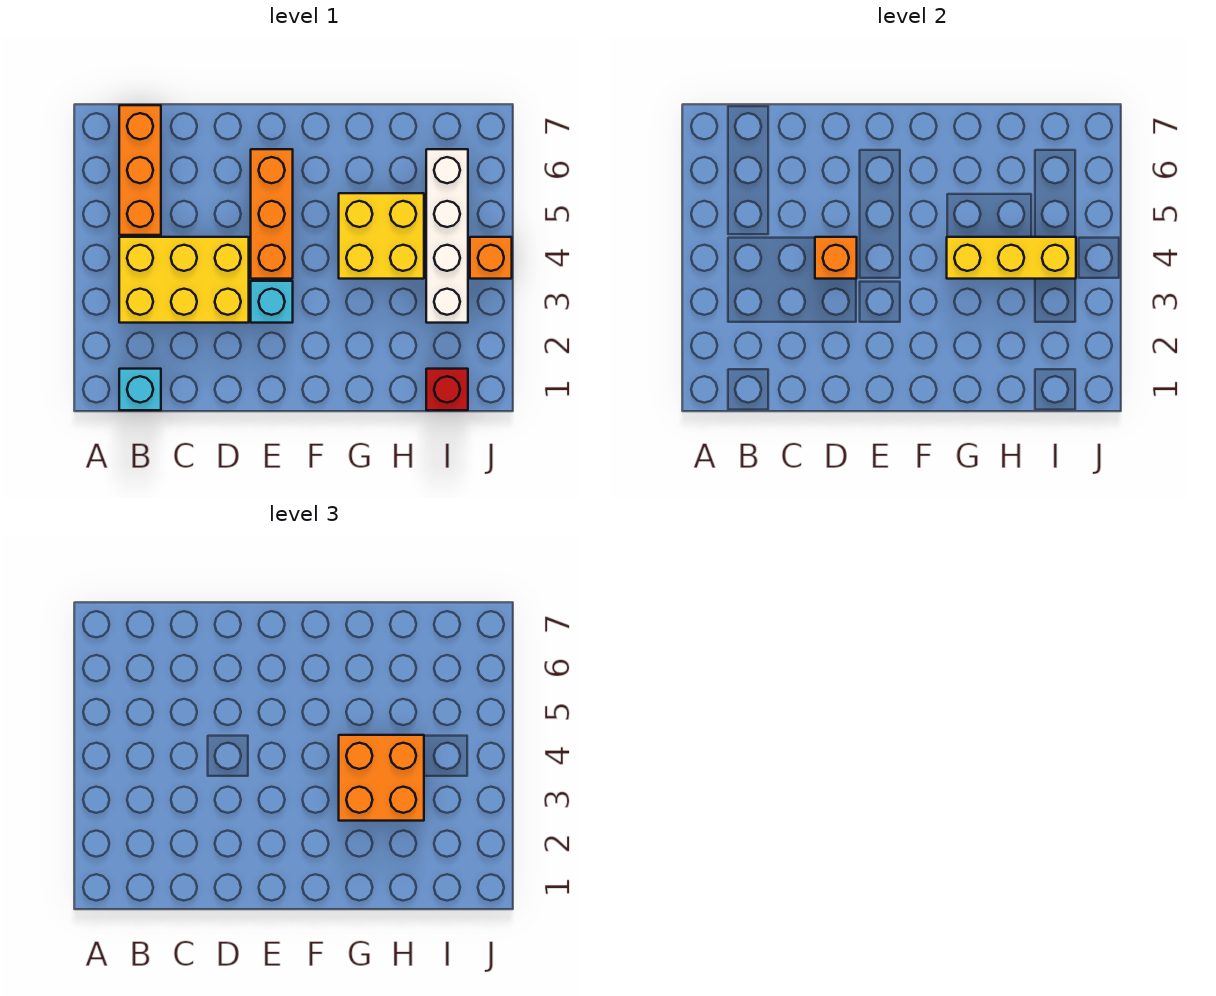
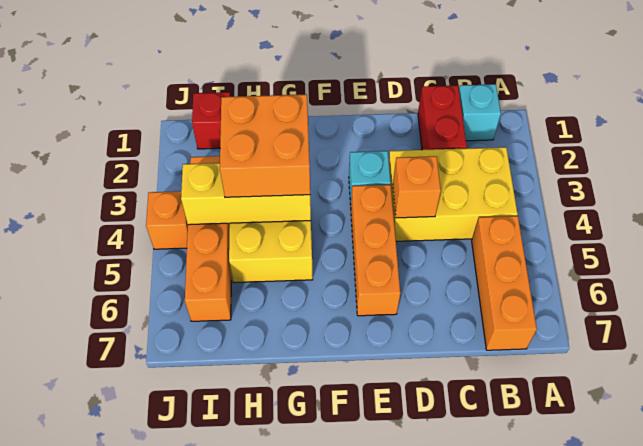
none -> red 1x2 brick [418,85,467,150]
white 1x4 brick [426,149,468,323] -> orange 1x4 brick [185,156,231,321]

